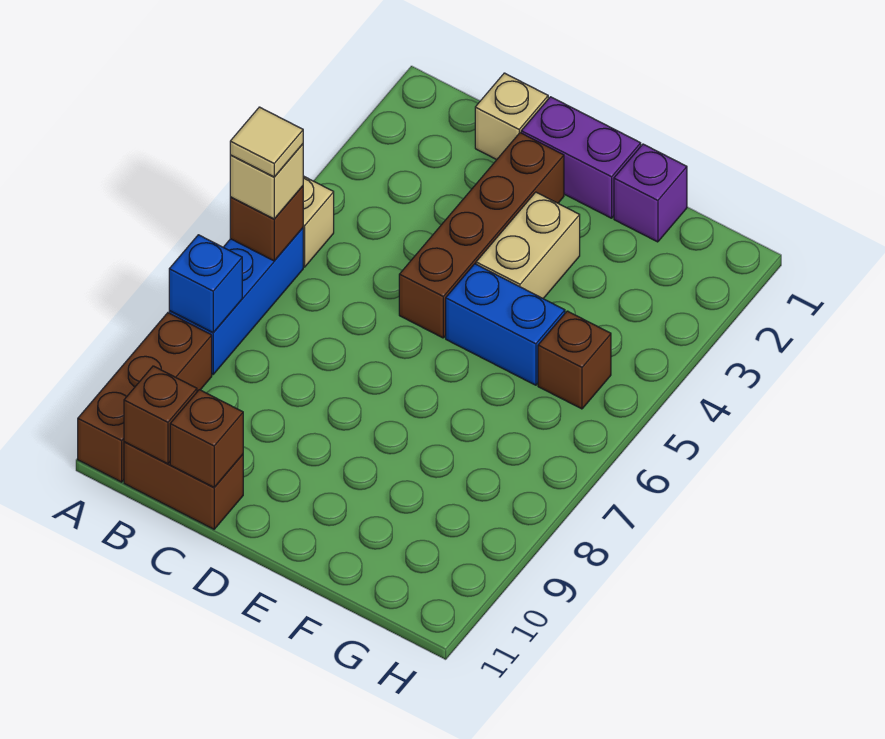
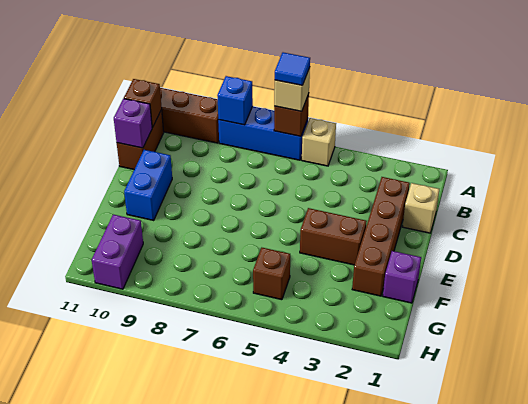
tan 1x1 tile [230,107,303,177] -> blue 1x1 tile [275,52,310,85]
brown 1x1 brick [170,390,243,487] -> purple 1x1 brick [114,99,152,148]
purple 1x2 brick [521,97,641,218] -> purple 1x2 brick moved to [92,215,143,289]
brown 1x4 brick [399,133,564,338] -> brown 1x4 brick turned to [352,177,410,296]
tan 1x2 brick [476,192,580,299] -> brown 1x2 brick [300,208,367,265]
blue 1x2 brick [446,264,565,385] -> blue 1x2 brick moved to [124,150,172,220]

